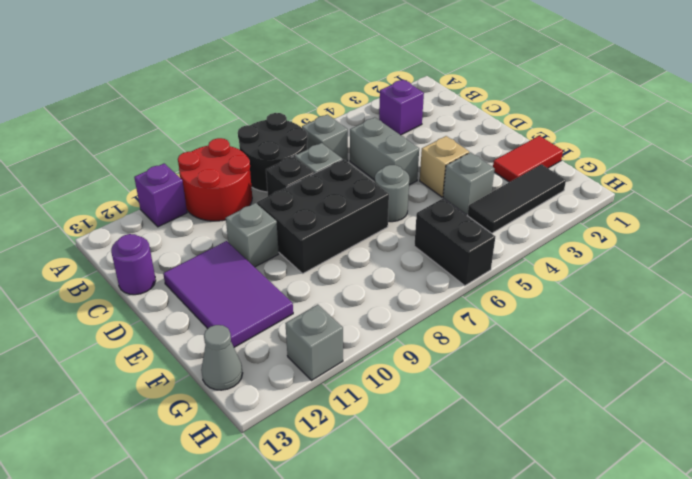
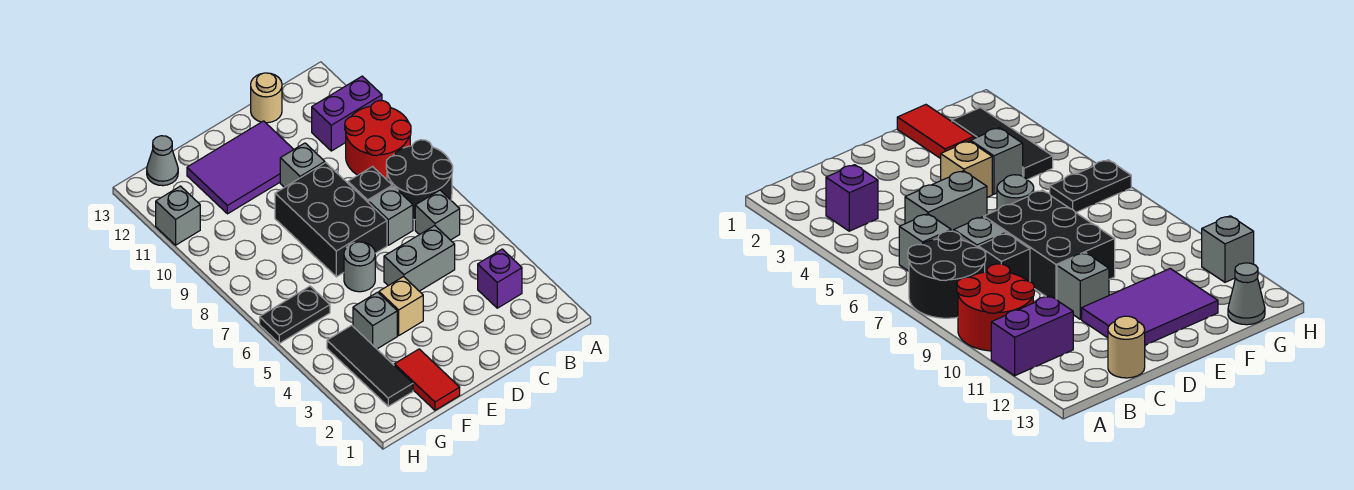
purple 1x1 brick [134,164,187,227] -> purple 1x2 brick [312,76,382,151]
purple 1x1 round brick [111,234,156,295] -> tan 1x1 round brick [251,73,282,123]
black 1x2 brick [414,199,495,286] -> black 1x2 plate [260,286,330,343]

